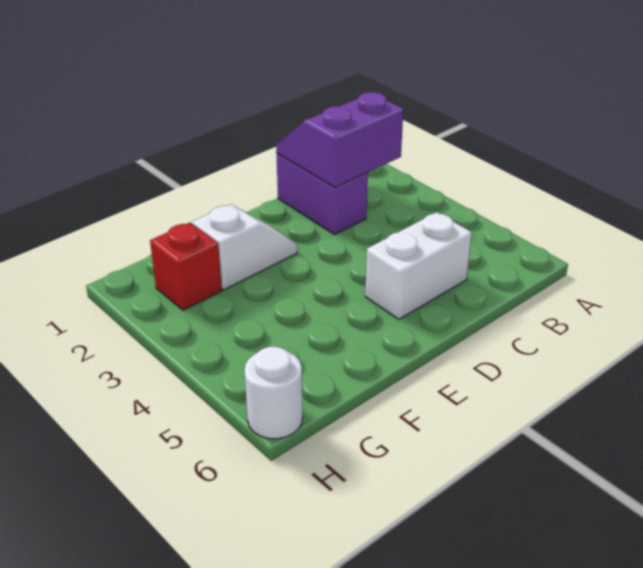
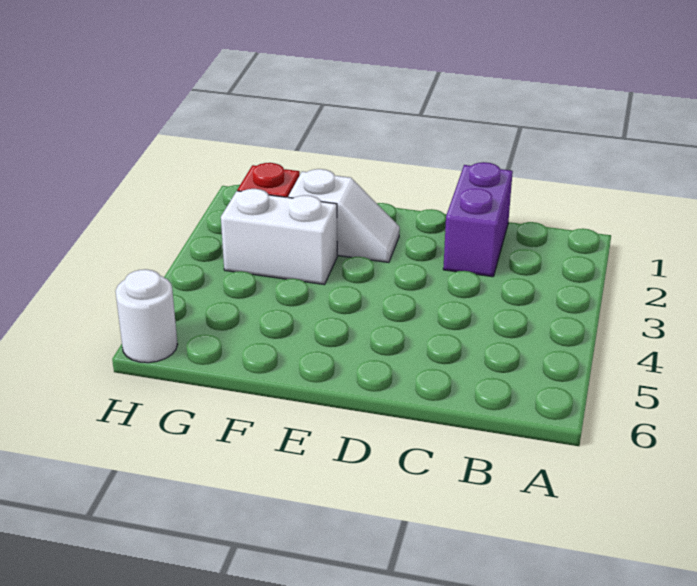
purple 2x2 slope [276,92,403,188] -> none
white 1x2 brick [365,212,472,319] -> white 1x2 brick moved to [221,189,337,285]

